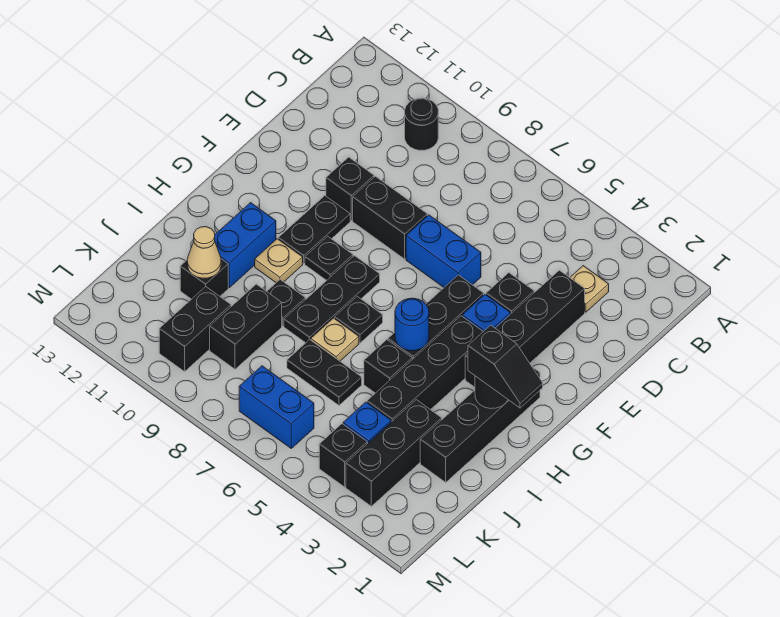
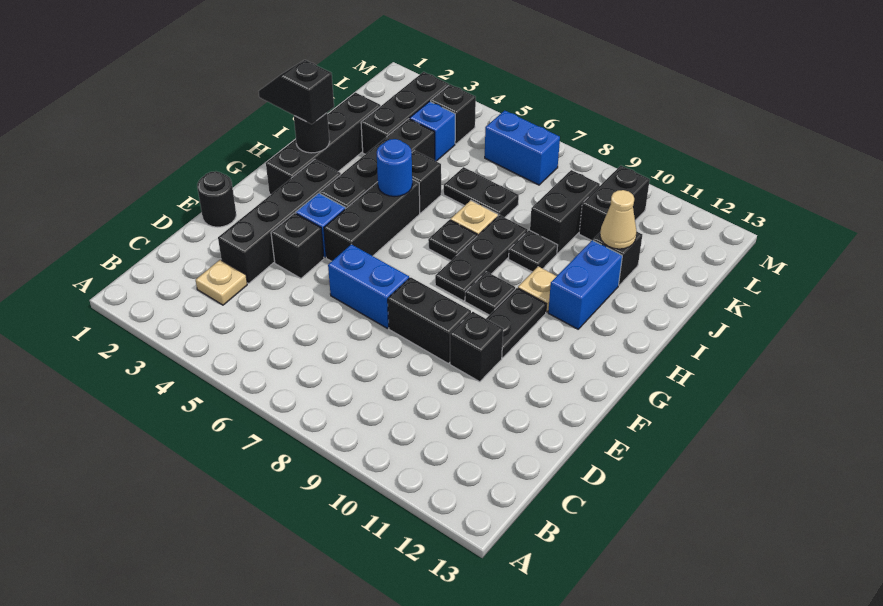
black 1x1 round brick [405,98,438,150] -> black 1x1 round brick moved to [197,171,236,227]

